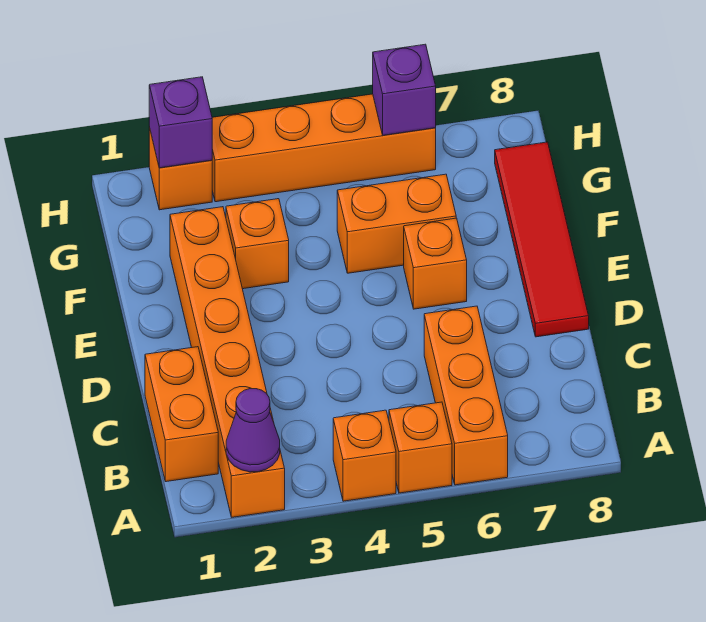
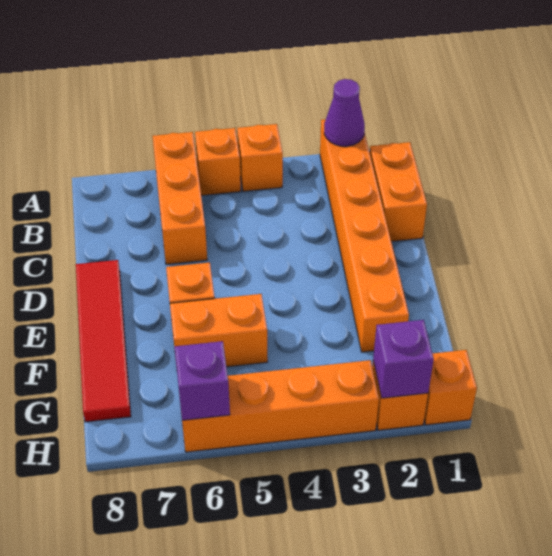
orange 1x1 brick [226,199,289,289] -> orange 1x1 brick moved to [424,350,477,425]

